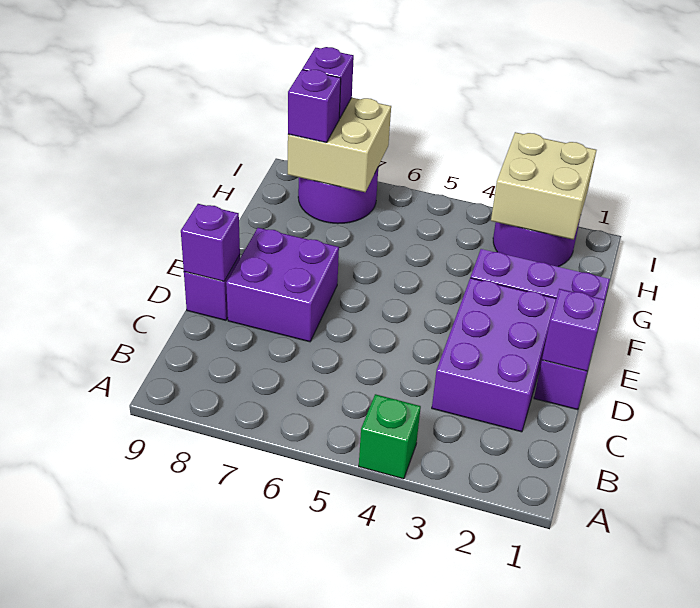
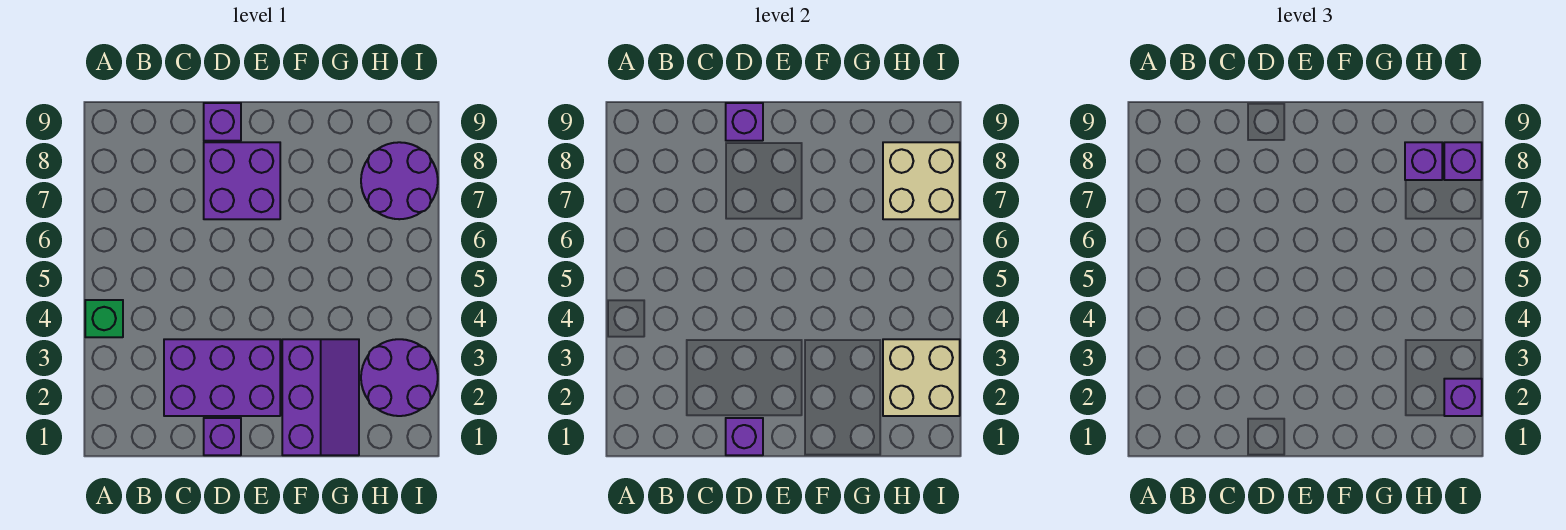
none -> purple 1x1 brick [1444,379,1482,416]

